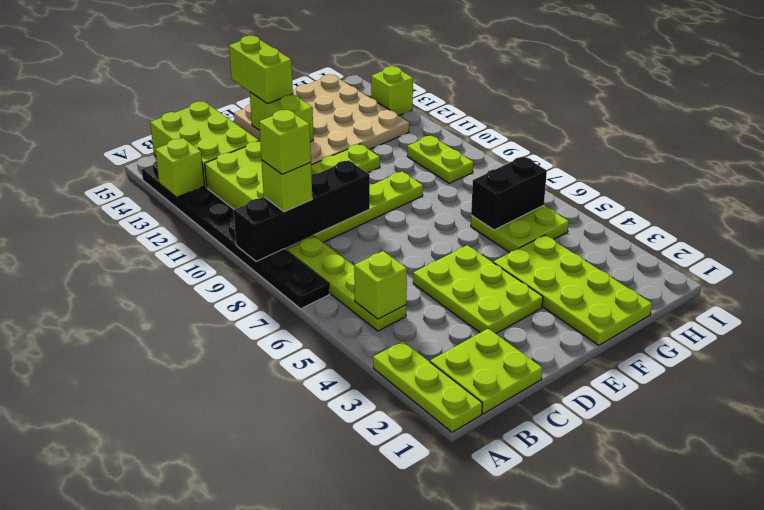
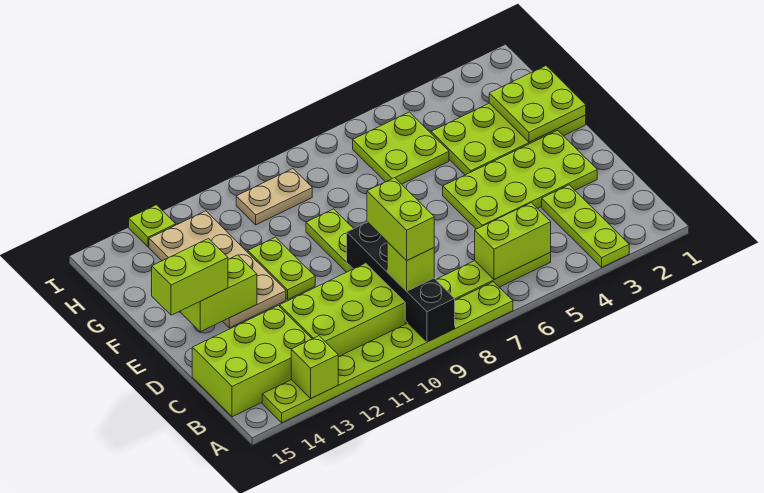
lime 1x3 plate [373,341,482,432] -> lime 1x3 plate turned to [542,185,629,267]
black 1x8 plate [142,161,329,309] -> lime 1x8 plate [262,282,513,423]
lime 2x2 plate [430,329,542,414] -> lime 2x2 plate moved to [489,66,586,142]
lime 1x1 brick [354,251,407,319] -> lime 1x2 brick [475,203,551,280]
lime 1x1 brick [259,110,311,174] -> lime 1x2 brick [367,178,434,261]
lime 2x3 plate [413,245,543,334] -> lime 2x4 plate [443,130,597,229]
tan 4x4 plate [234,74,409,165] -> tan 2x4 plate [149,211,286,328]
black 1x2 brick [471,156,547,230] -> none
lime 1x2 plate [407,136,473,183] -> tan 1x2 plate [236,169,312,225]
lime 1x1 brick [371,66,413,115] -> lime 1x1 plate [129,205,176,247]

